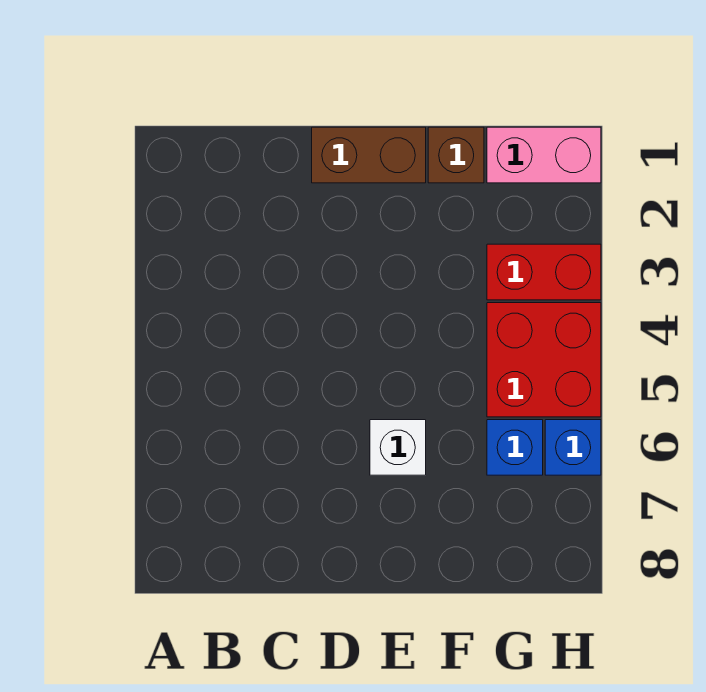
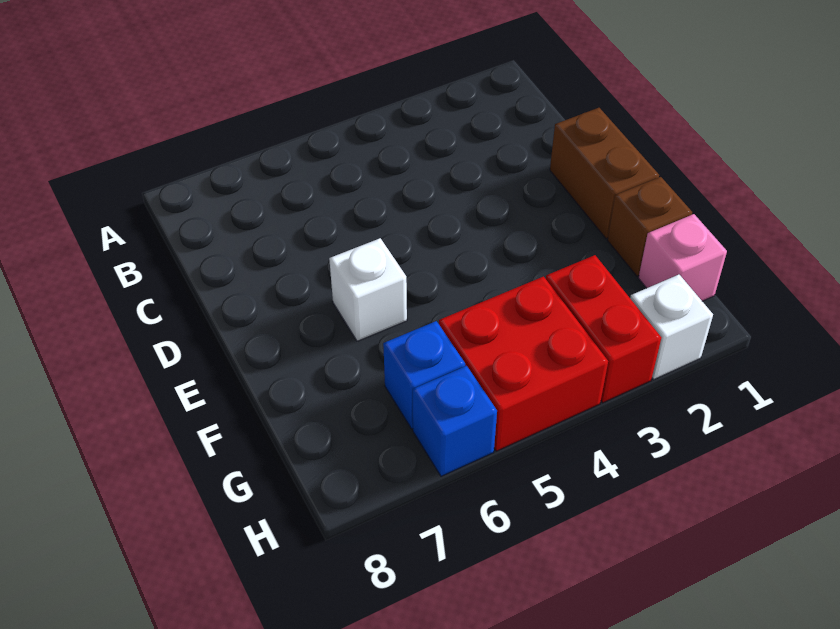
pink 1x2 brick [487,127,601,183] -> pink 1x1 brick [639,214,727,301]
none -> white 1x1 brick [630,275,713,379]

